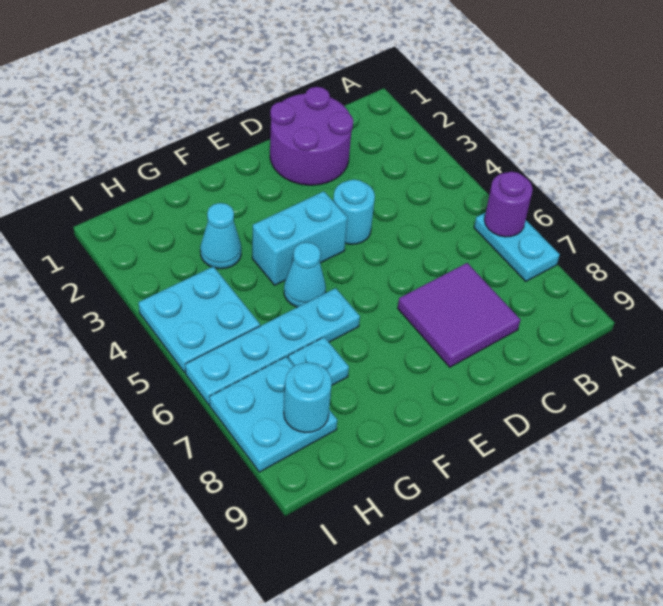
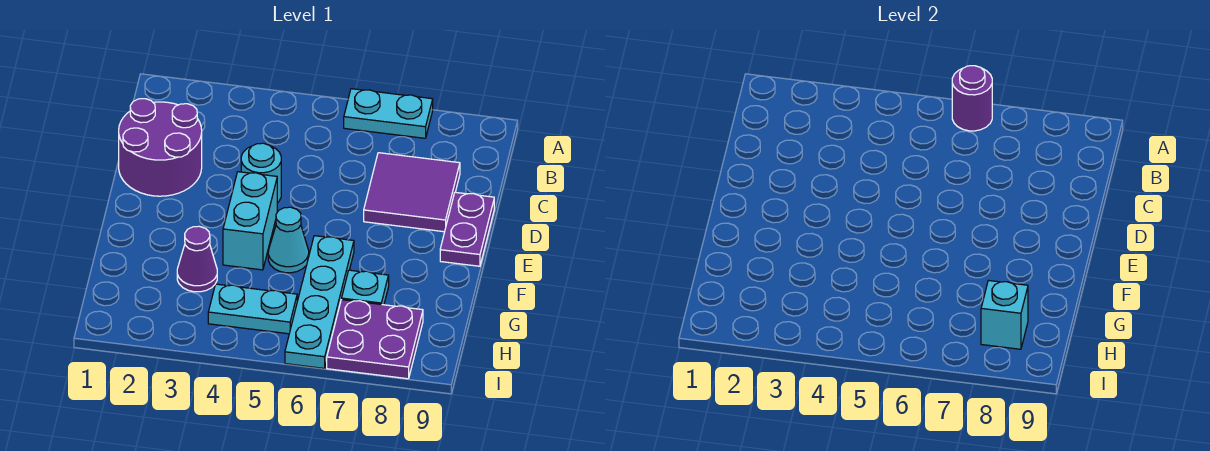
none -> purple 1x2 plate [440,192,494,266]
cyan 1x1 cone [200,203,242,269] -> purple 1x1 cone [177,226,217,292]
cyan 2x2 plate [139,266,260,373] -> cyan 1x2 plate [208,284,297,334]
cyan 2x2 plate [210,357,337,472] -> purple 2x2 plate [327,300,423,379]
cyan 1x1 round brick [284,362,332,433] -> cyan 1x1 brick [981,280,1028,349]

